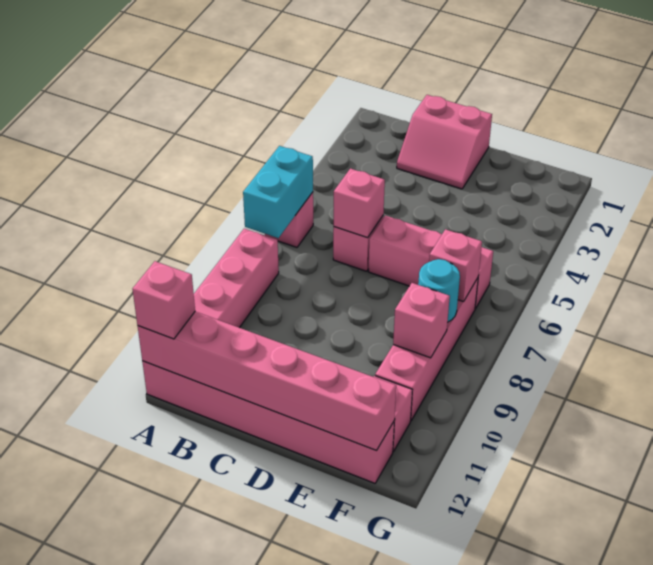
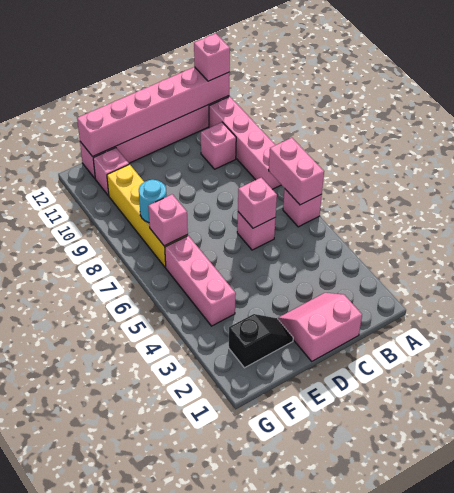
cyan 1x2 brick [243,146,313,238] -> pink 1x2 brick [269,138,324,205]
pink 1x3 brick [368,216,493,309] -> pink 1x3 brick turned to [165,236,236,326]
none -> black 1x2 slope [229,314,293,368]
pink 1x4 brick [375,278,478,420] -> yellow 1x4 brick [107,164,188,267]
pink 1x1 brick [393,283,450,358] -> pink 1x1 brick moved to [201,122,236,169]

